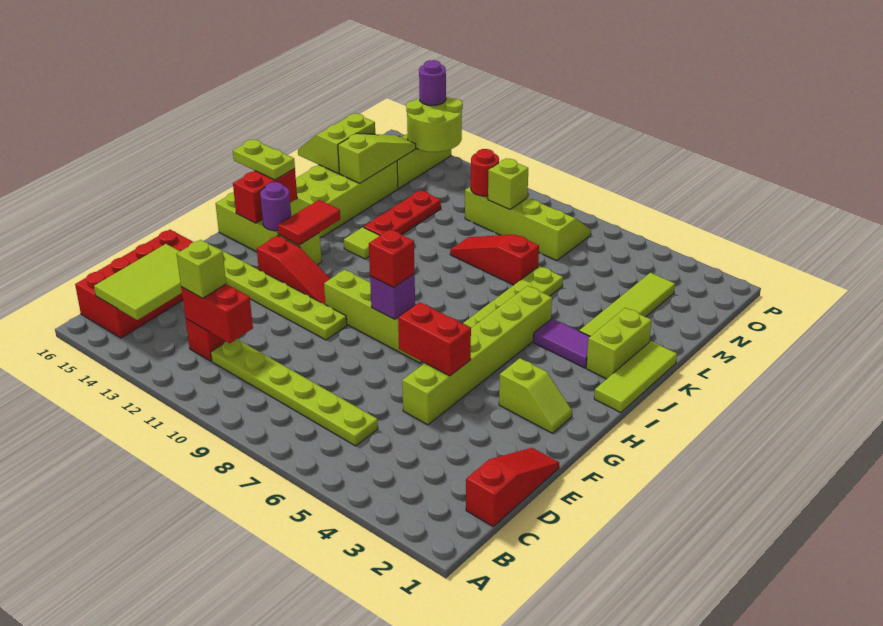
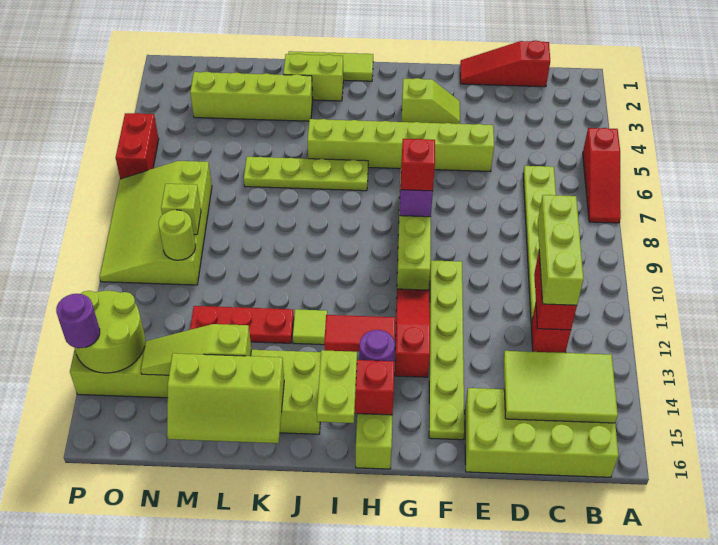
red 2x4 brick [75,230,193,338] -> lime 2x4 brick [465,388,618,477]
lime 1x1 brick [177,240,226,298] -> lime 1x3 brick [538,195,583,305]
red 1x2 brick [398,302,471,376] -> red 1x2 brick moved to [116,113,159,179]
lime 1x2 slope [499,358,572,433] -> lime 1x2 slope turned to [402,78,460,124]
purple 1x2 tile [534,318,590,368] -> none
lime 1x4 tile [579,273,675,336] -> lime 1x4 brick [190,72,313,121]
red 1x3 slope [450,235,539,285] -> red 1x3 slope moved to [583,128,621,223]
lime 2x2 slope [298,113,375,174] -> lime 2x3 slope [167,353,284,443]
lime 2x4 slope [465,186,591,261] -> lime 3x4 slope [100,161,212,285]
red 1x1 round brick [471,149,499,196] -> lime 1x1 round brick [159,210,195,260]

